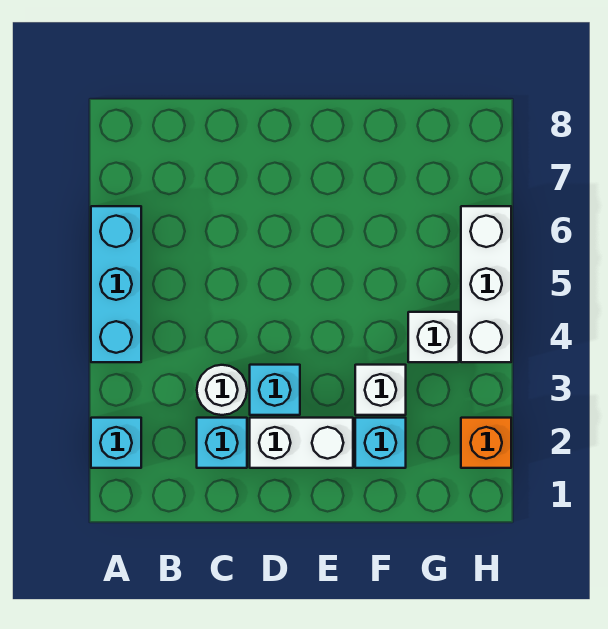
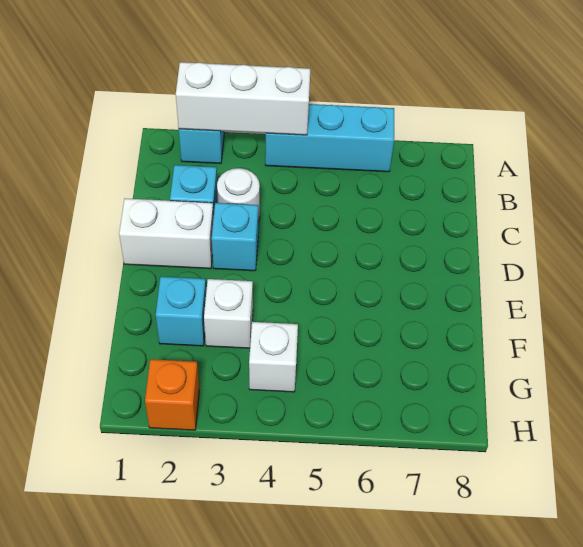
white 1x2 brick [250,418,353,468] -> white 1x2 brick turned to [119,198,214,269]
white 1x3 brick [461,206,511,362] -> white 1x3 brick moved to [176,62,310,135]

